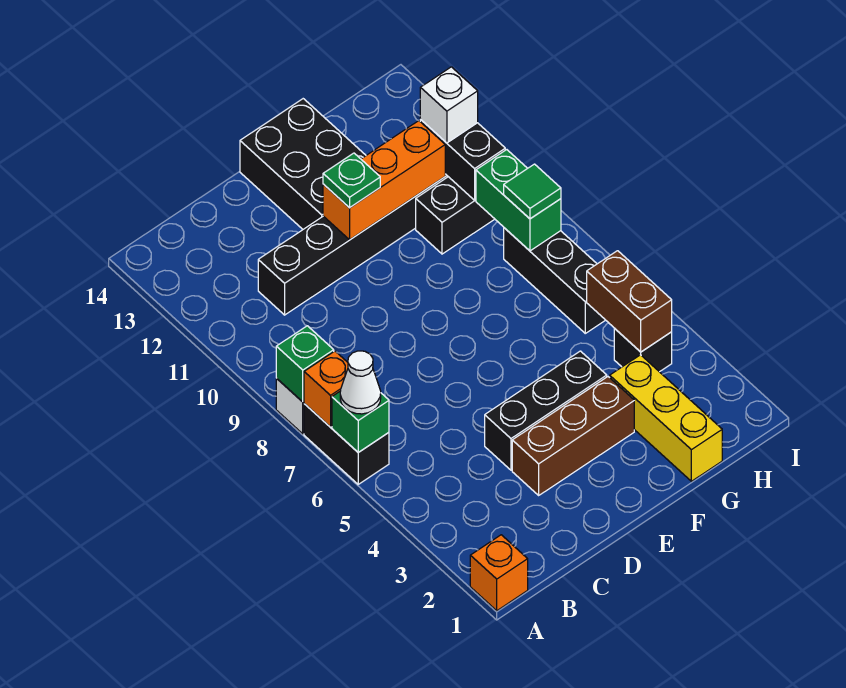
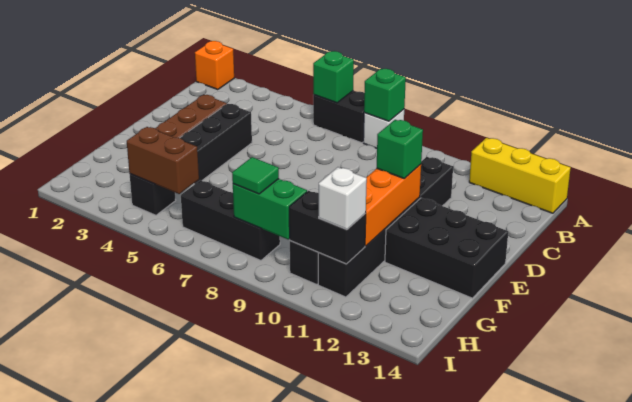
white 1x1 cone [340,351,381,414] -> none
orange 1x1 brick [304,351,348,427] -> none
green 1x1 plate [323,153,380,208] -> green 1x1 brick [377,120,423,179]
yellow 1x3 brick [610,355,722,481] -> yellow 1x3 brick moved to [469,138,571,213]

